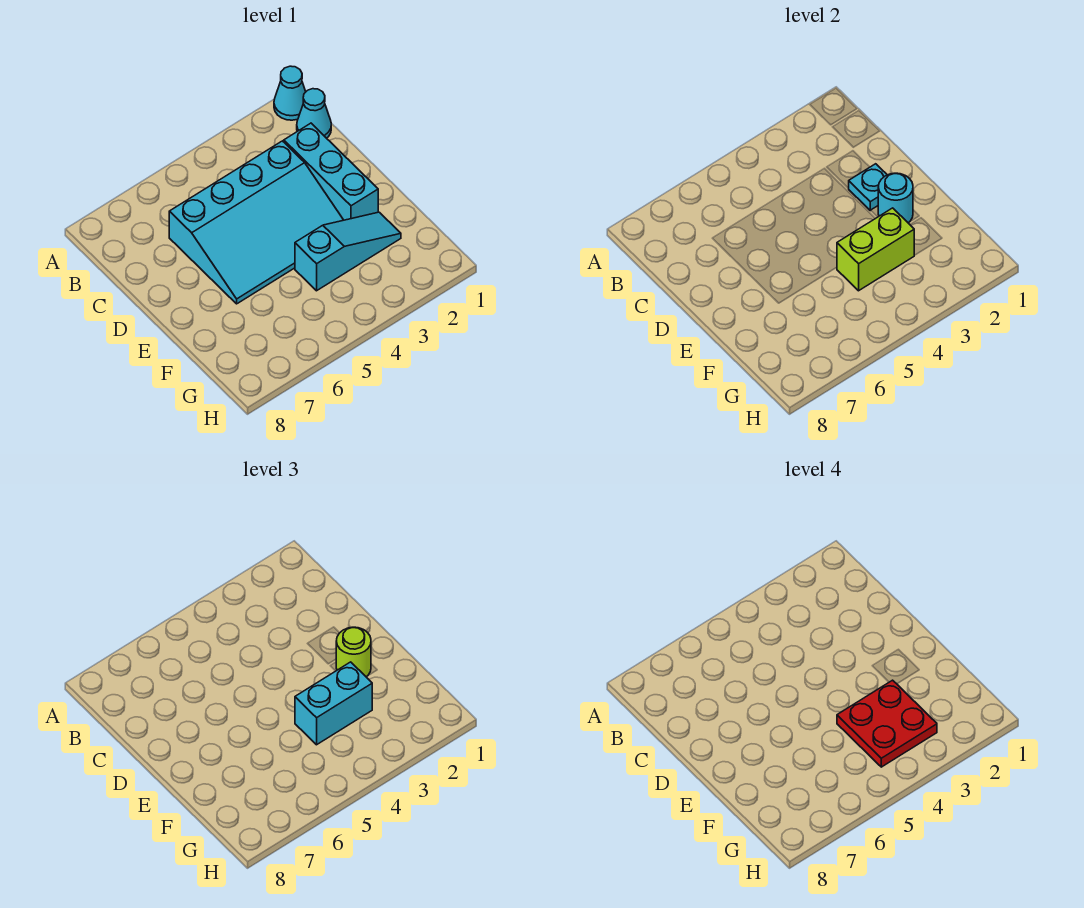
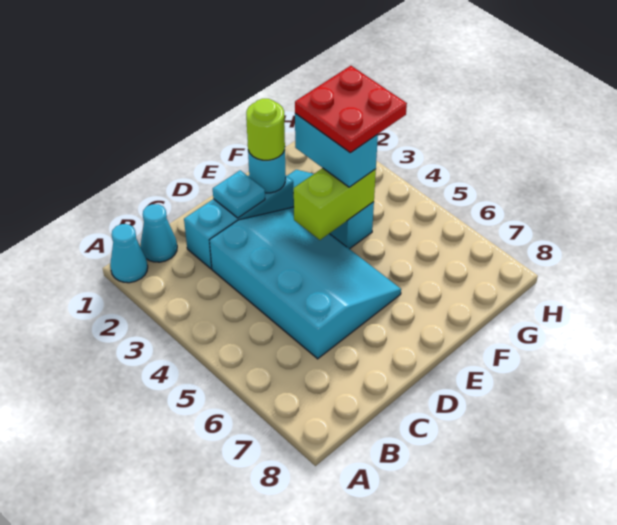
lime 1x2 brick [837,208,914,291] -> lime 1x2 brick turned to [293,168,376,240]

